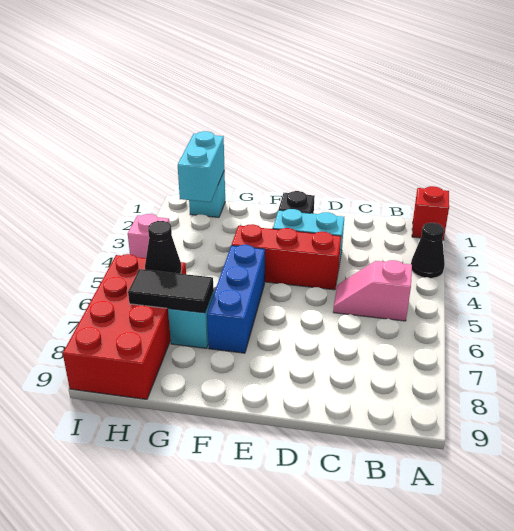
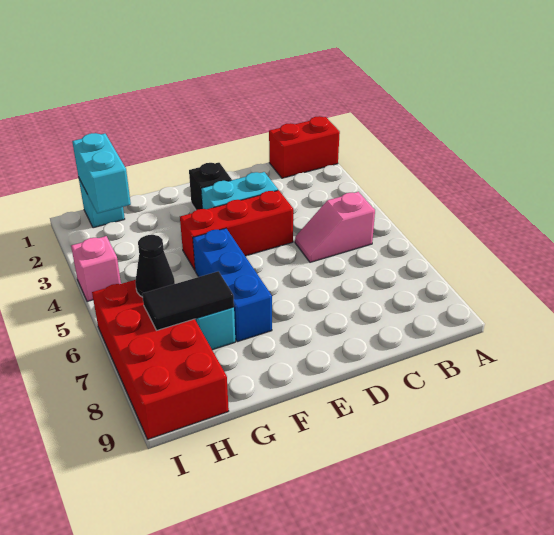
red 1x1 brick [412,186,449,240] -> red 1x2 brick [269,116,340,178]
black 1x1 cone [411,223,445,278] -> none

